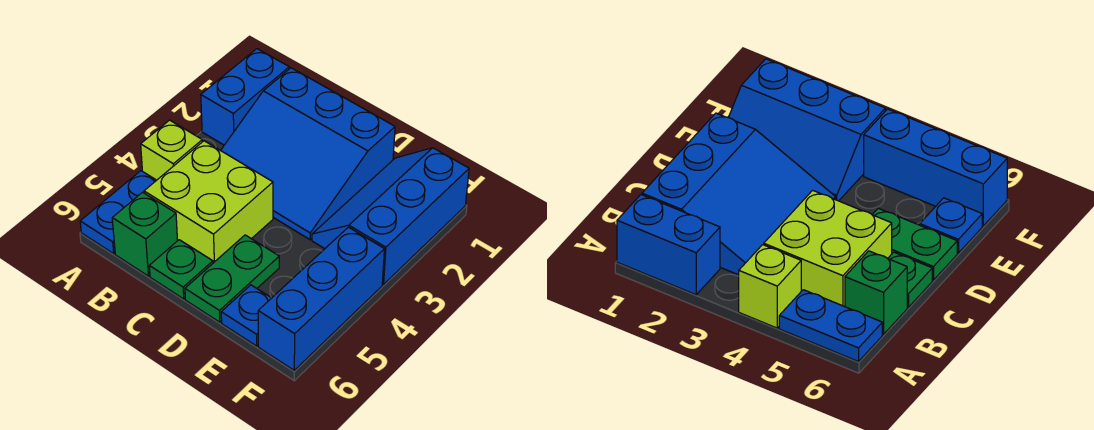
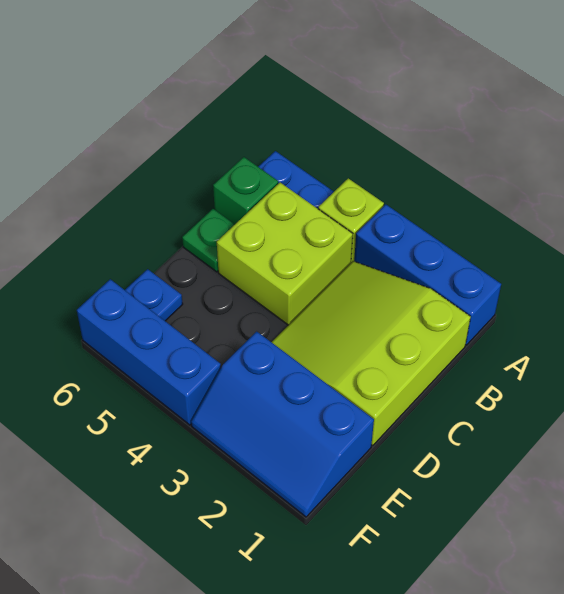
blue 1x2 brick [201,49,289,145] -> blue 1x3 brick [354,204,501,345]
blue 3x3 slope [221,68,395,240] -> lime 3x3 slope [272,261,471,446]
green 1x2 plate [185,235,279,322] -> none
blue 2x3 slope [312,148,469,284] -> blue 2x3 slope turned to [191,331,374,517]

